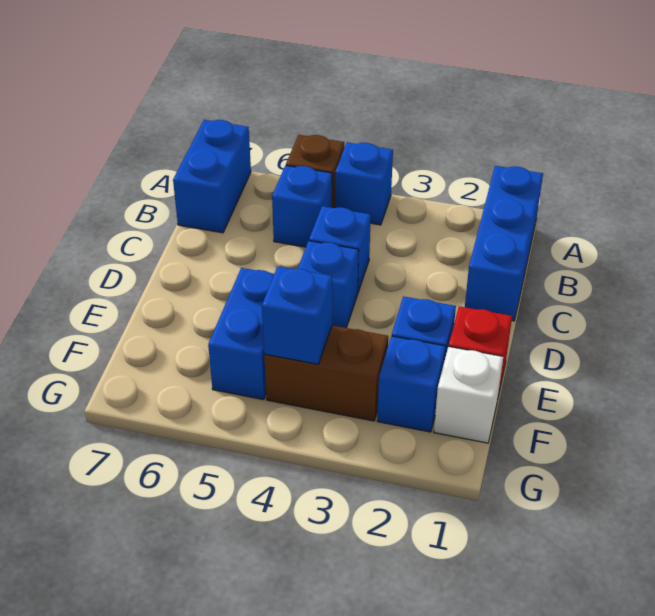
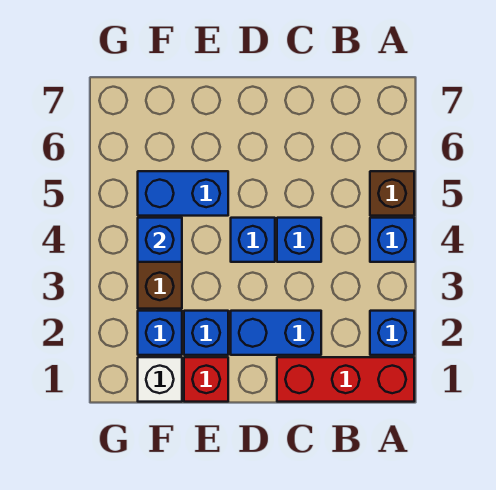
blue 1x3 brick [465,166,543,321] -> red 1x3 brick [277,357,414,402]
blue 1x2 brick [173,120,251,233] -> blue 1x2 brick moved to [231,311,321,355]
blue 1x1 brick [272,165,332,247] -> blue 1x1 brick moved to [370,311,414,355]

